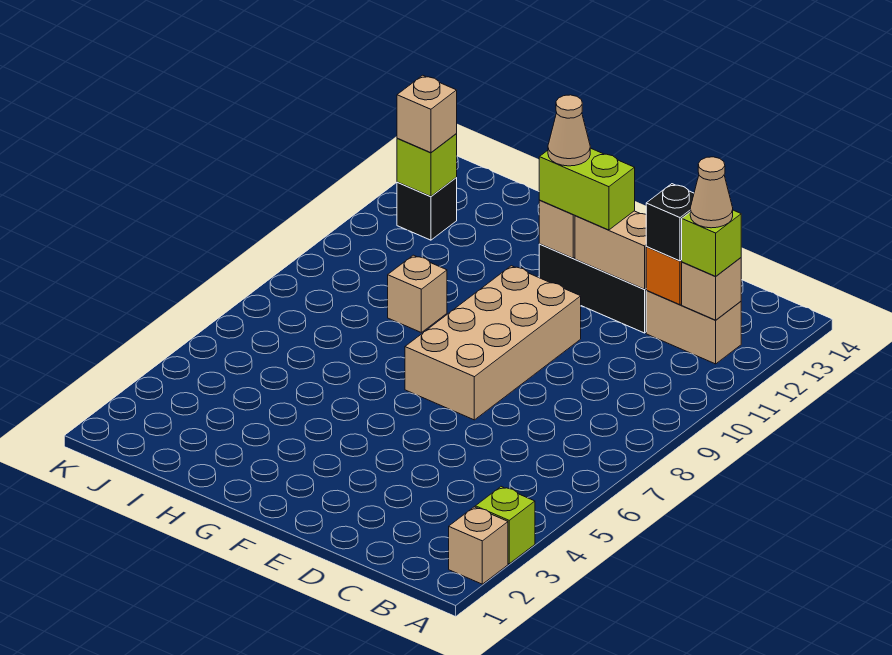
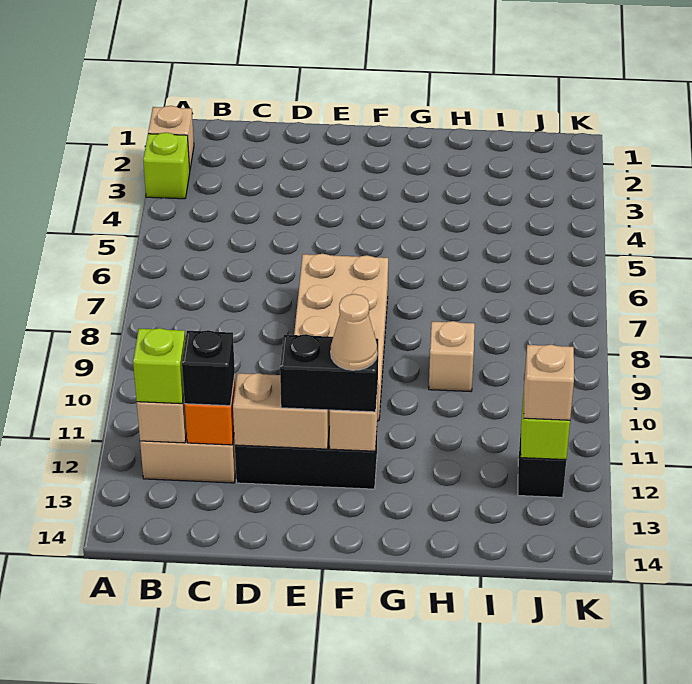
tan 1x1 cone [690,157,733,228] -> none
lime 1x2 brick [539,148,635,230] -> black 1x2 brick [280,334,378,412]

